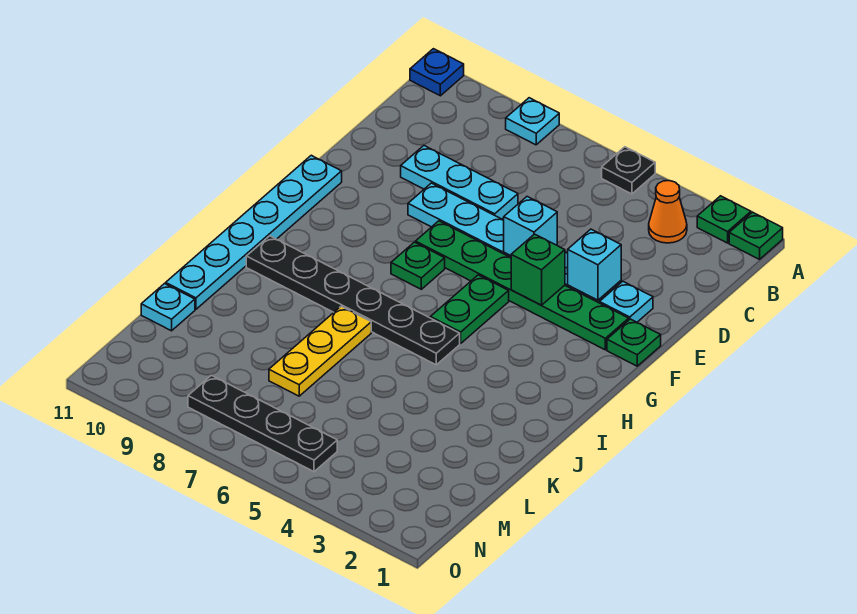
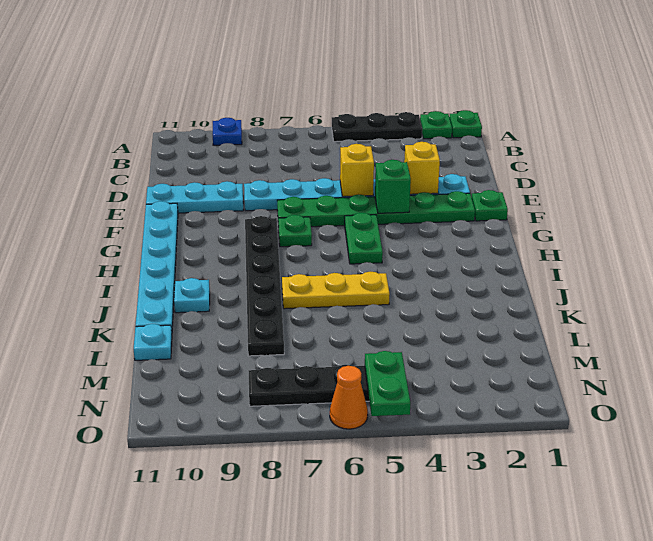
black 1x1 plate [602,147,655,194] -> black 1x3 plate [332,112,422,142]
cyan 1x1 plate [506,98,559,145] -> cyan 1x1 plate moved to [174,278,210,313]
blue 1x1 plate [410,49,464,96] -> blue 1x1 plate moved to [213,118,242,145]
orange 1x1 cone [649,181,687,243] -> orange 1x1 cone moved to [330,366,368,429]
cyan 1x3 plate [401,146,518,219] -> cyan 1x3 plate moved to [146,181,243,213]
cyan 1x1 brick [568,229,621,300] -> yellow 1x1 brick [404,142,440,194]
cyan 1x1 brick [504,197,557,256] -> yellow 1x1 brick [340,144,374,197]
black 1x6 plate [246,236,460,365] -> black 1x6 plate turned to [245,216,284,356]
yellow 1x3 plate [269,306,371,396] -> yellow 1x3 plate turned to [282,272,390,309]
none -> green 1x2 plate [365,351,410,416]

